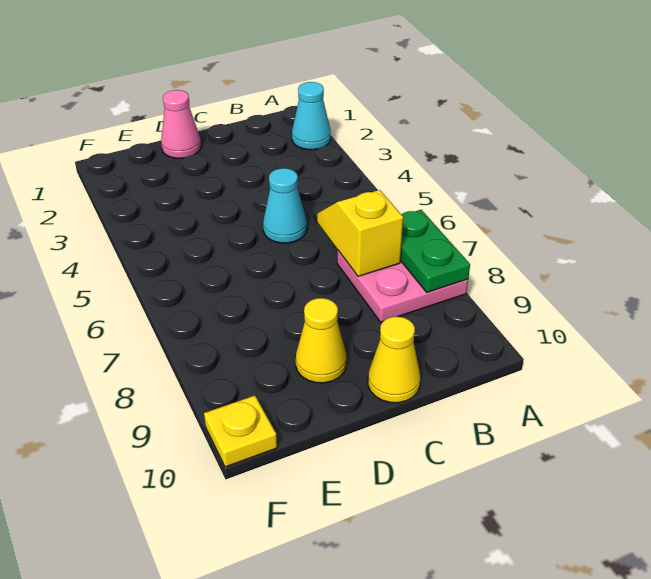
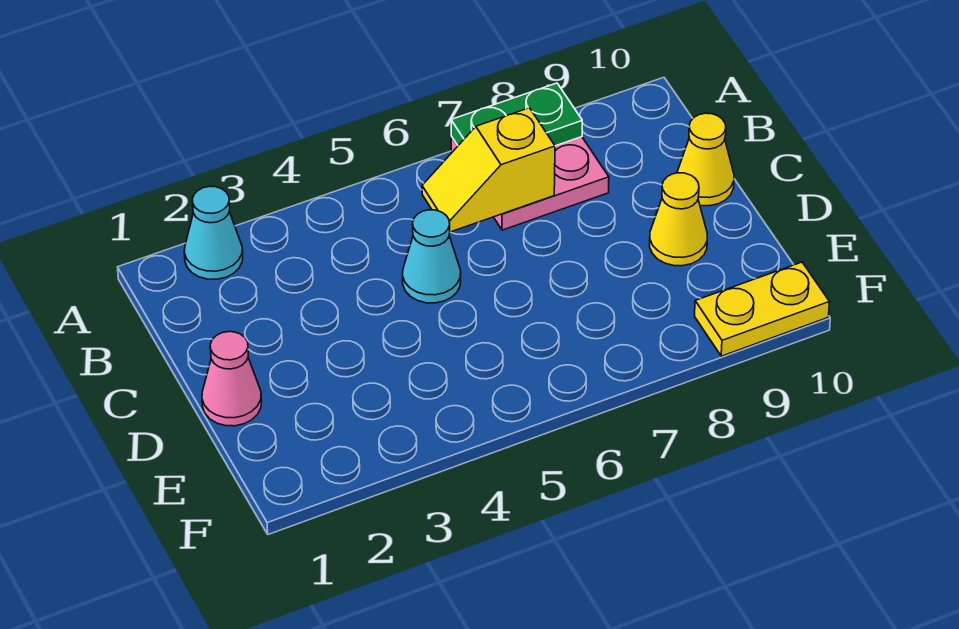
yellow 1x1 plate [204,396,277,467] -> yellow 1x2 plate [695,262,829,356]

